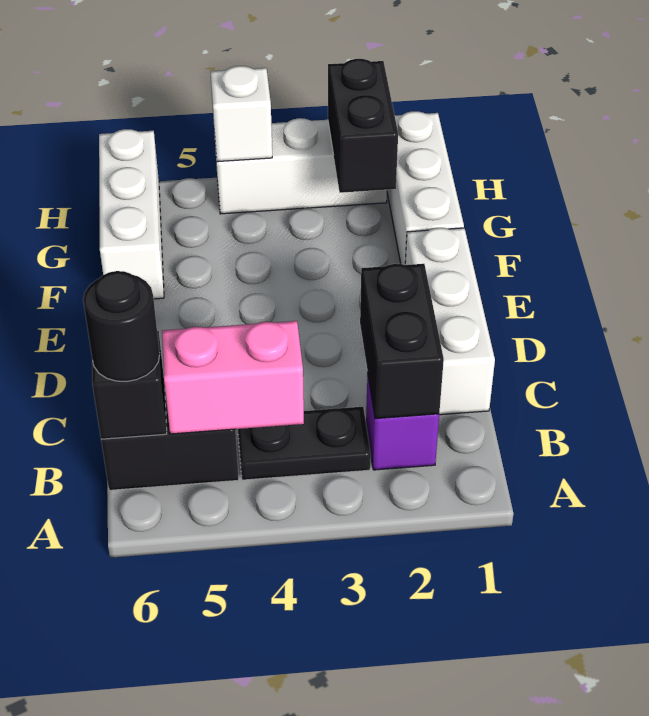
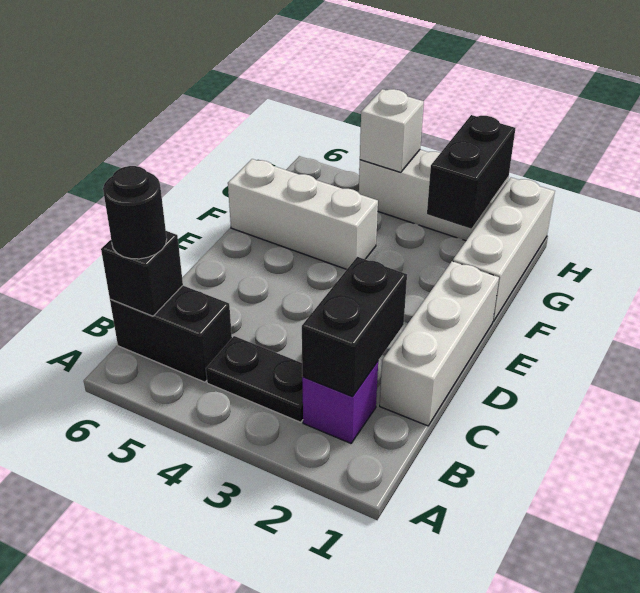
pink 1x2 brick [162,321,304,434] -> none
white 1x3 brick [99,129,164,299] -> white 1x3 brick turned to [228,159,378,269]

